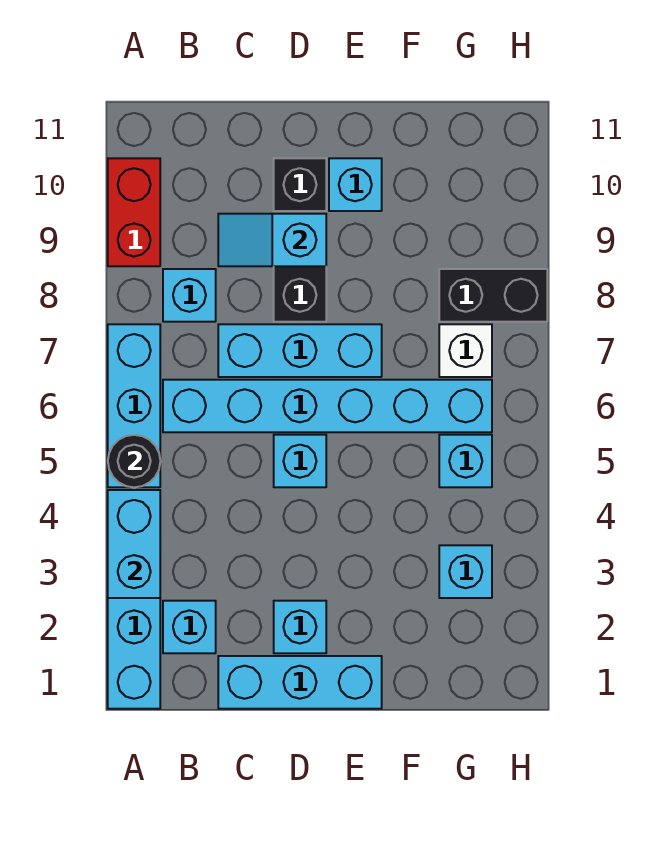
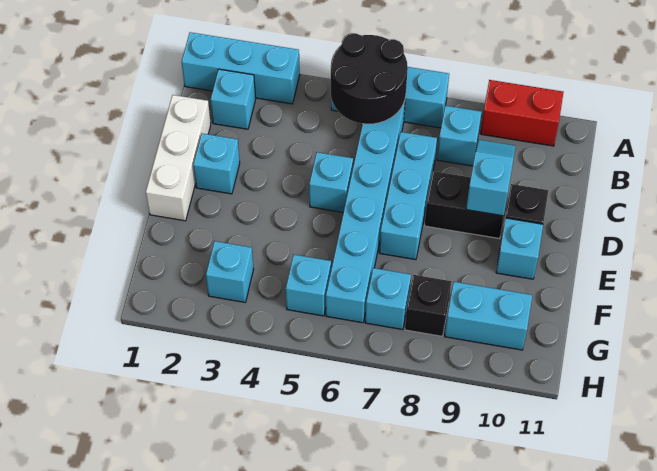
cyan 1x2 brick [108,490,160,598] -> cyan 1x2 brick moved to [445,282,532,350]
black 1x1 round brick [108,435,160,487] -> black 2x2 round brick [331,33,408,124]
cyan 1x3 brick [218,656,382,709] -> white 1x3 brick [146,95,211,221]
white 1x1 brick [439,324,492,377] -> cyan 1x1 brick [365,268,411,330]
black 1x2 brick [439,269,547,322] -> black 1x1 brick [405,275,451,336]

